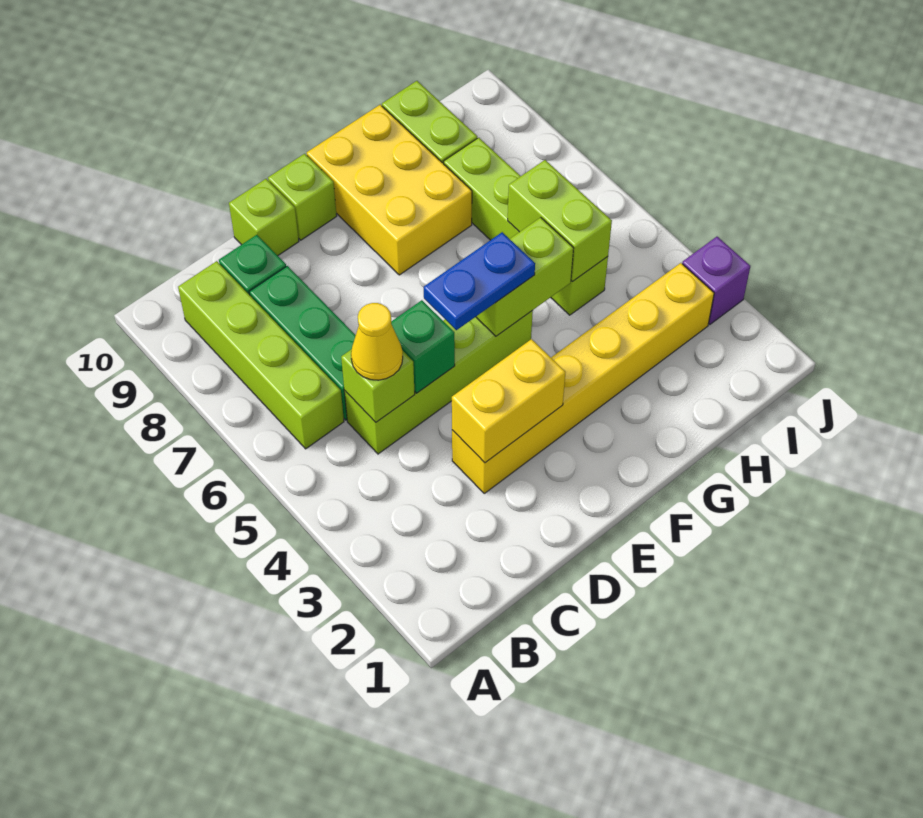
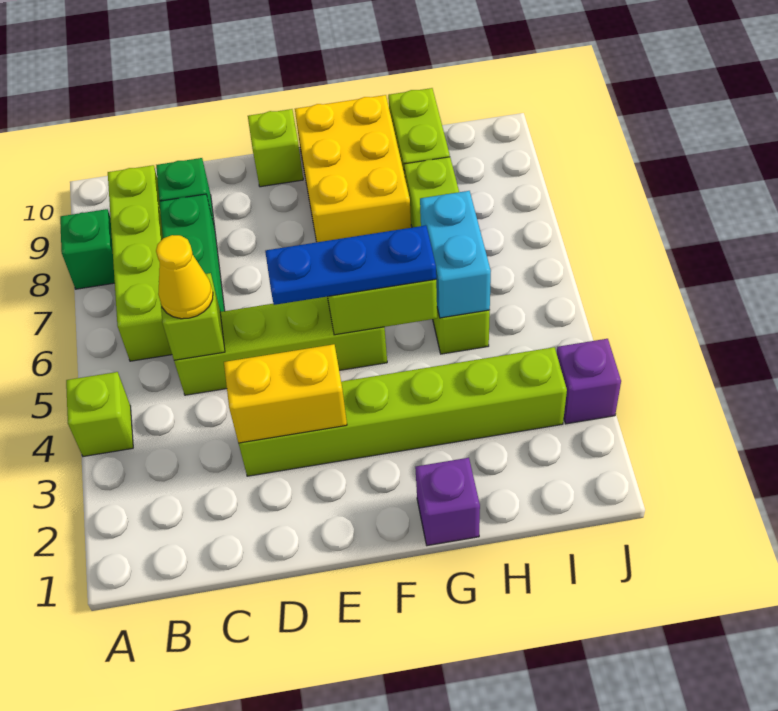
yellow 1x6 brick [452,263,714,493] -> lime 1x6 brick [239,347,567,476]
green 1x1 brick [391,300,455,393] -> green 1x1 brick moved to [60,209,115,289]
lime 1x1 brick [229,179,299,256] -> lime 1x1 brick moved to [66,372,133,456]
blue 1x2 plate [424,232,535,330] -> blue 1x3 plate [265,226,436,305]
none -> purple 1x1 brick [415,458,480,546]
lime 1x2 brick [508,160,612,282] -> cyan 1x2 brick [420,191,491,318]

